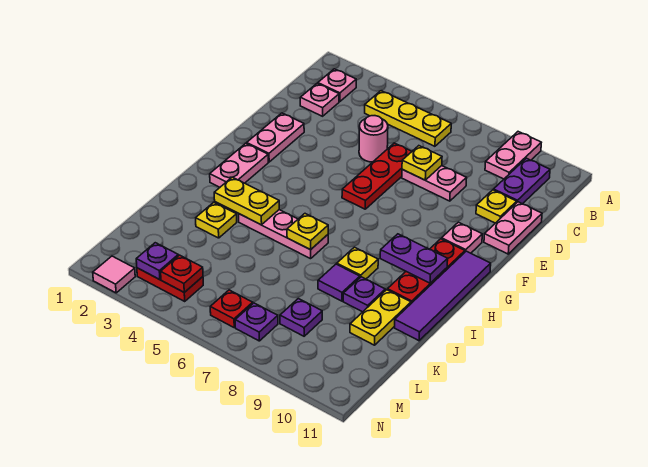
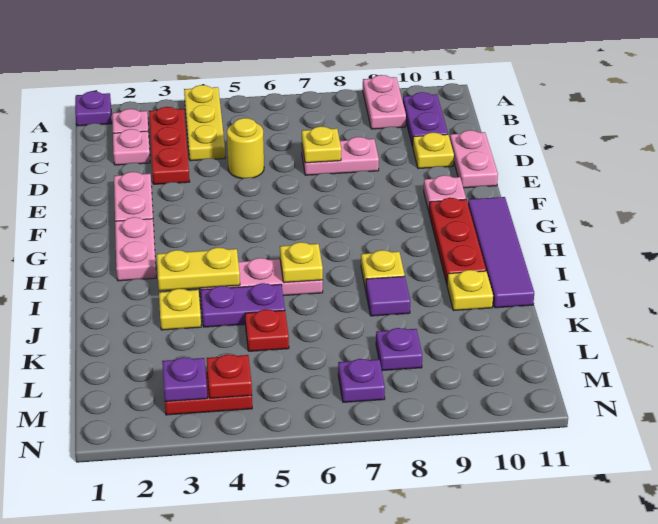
yellow 1x3 plate [365,91,451,146] -> yellow 1x3 plate turned to [184,85,225,161]
pink 1x1 round brick [359,116,388,162] -> yellow 1x1 round brick [227,118,264,179]
red 1x3 plate [342,143,412,209] -> red 1x3 plate moved to [149,107,190,184]
purple 1x2 plate [380,234,448,283] -> purple 1x2 plate moved to [201,283,285,327]
purple 1x1 plate [343,277,385,312] -> purple 1x1 plate moved to [75,91,112,126]
yellow 1x2 plate [350,290,411,345] -> yellow 1x1 plate [447,270,493,311]
red 1x1 plate [210,290,253,327] -> red 1x1 plate moved to [245,309,289,351]
pink 1x1 tile [93,256,135,293] -> none

